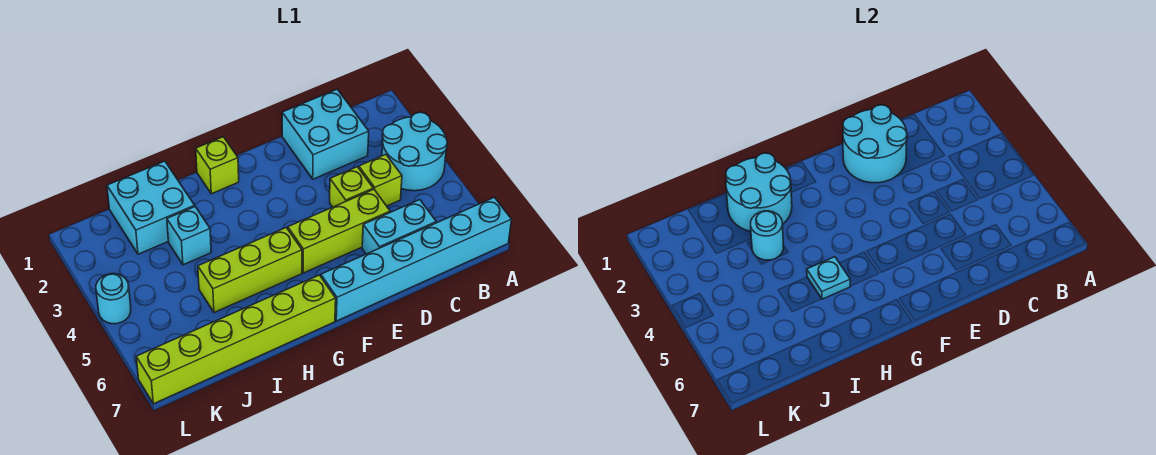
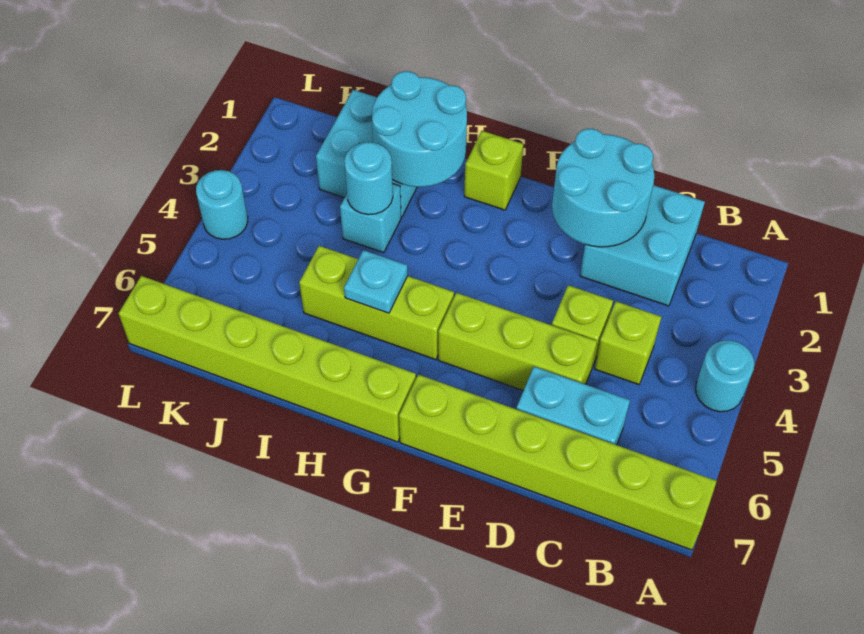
cyan 2x2 round brick [382,112,447,191] -> cyan 1x1 round brick [696,340,755,412]
cyan 1x6 brick [321,197,511,321] -> lime 1x6 brick [399,375,717,550]

